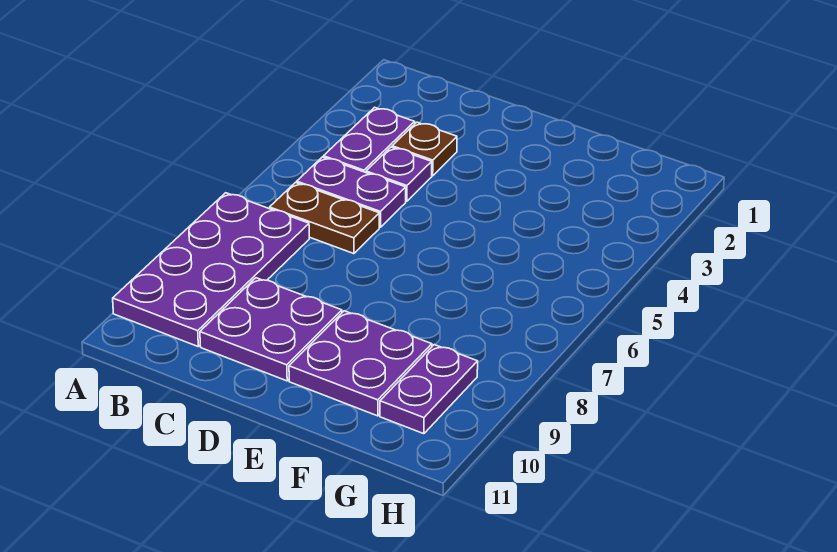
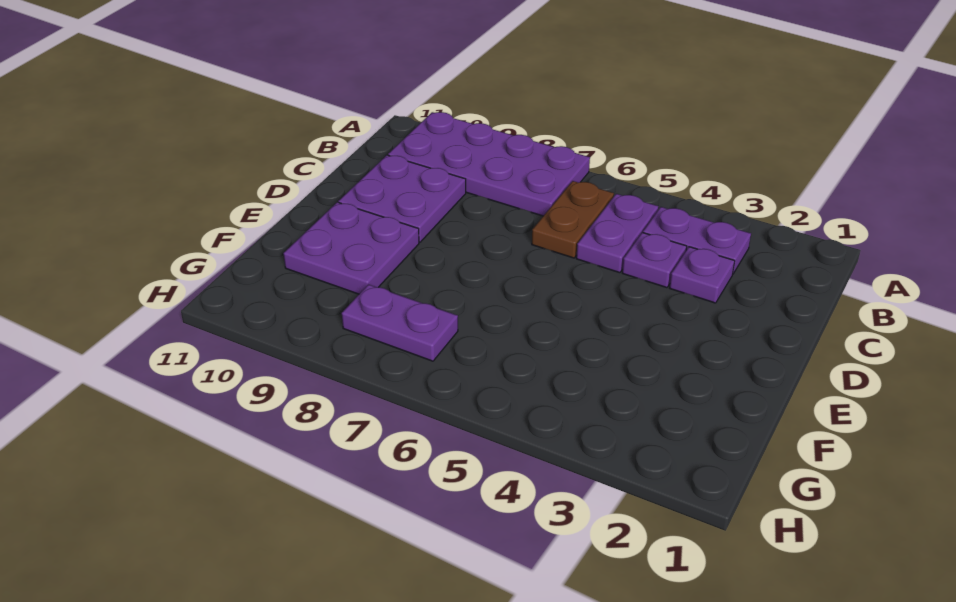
brown 1x1 plate [392,122,457,176] -> purple 1x1 plate [670,247,735,303]
purple 1x2 plate [380,345,478,434] -> purple 1x2 plate moved to [342,285,458,361]

